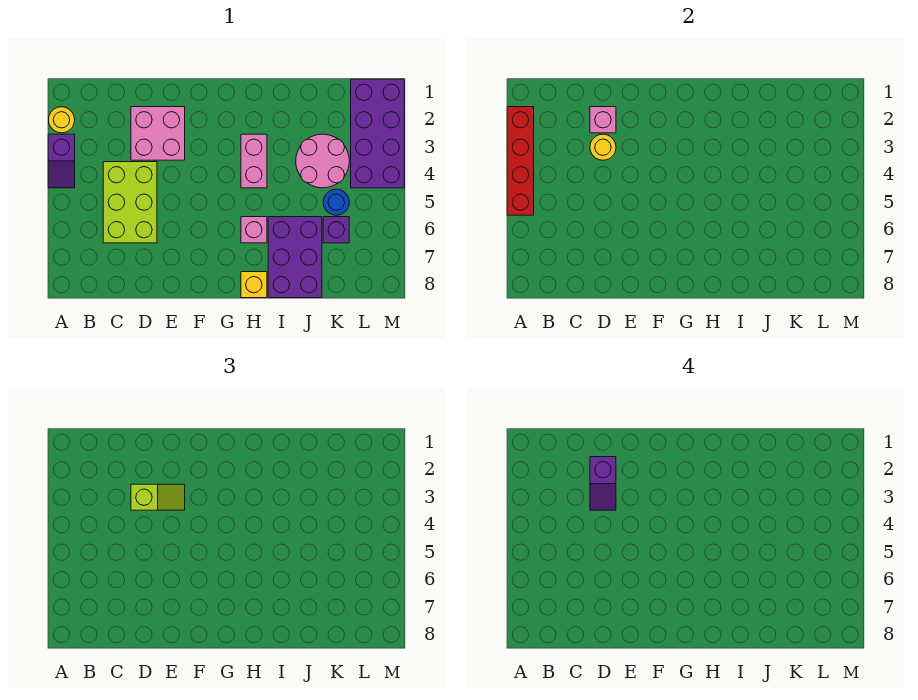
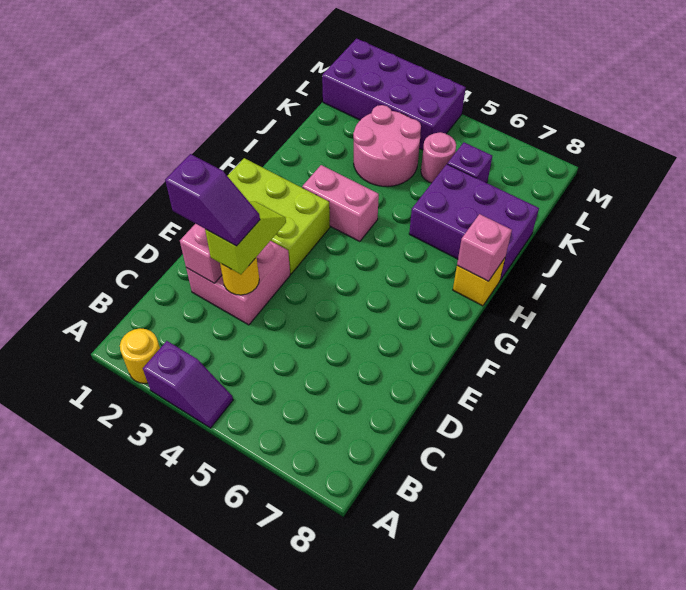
red 1x4 brick [507,107,534,215] -> none
lime 2x3 brick [103,162,157,243] -> lime 2x3 brick moved to [228,158,330,274]
pink 1x1 brick [241,217,267,243] -> pink 1x1 brick moved to [457,214,512,281]
blue 1x1 round brick [323,189,349,215] -> pink 1x1 round brick [421,132,456,183]

